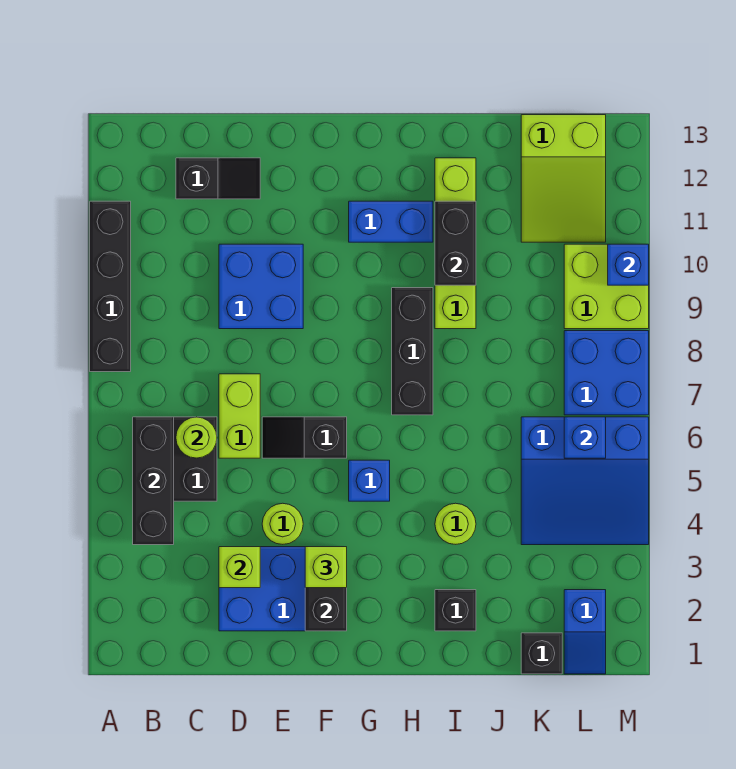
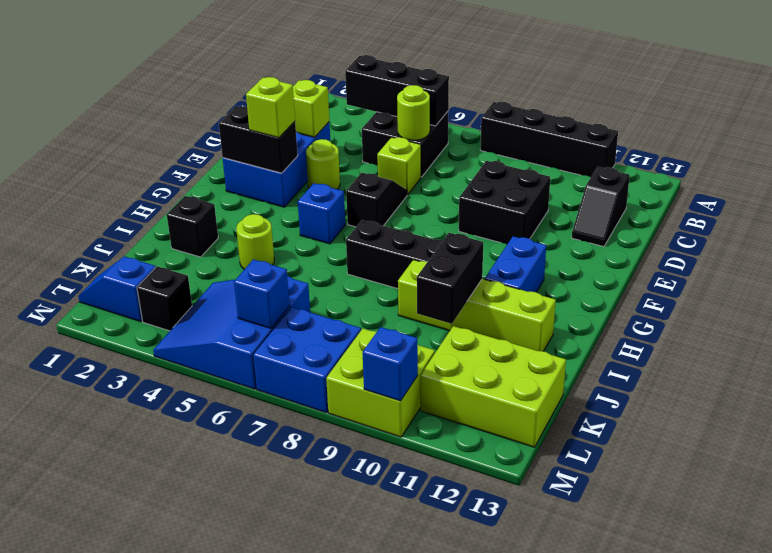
lime 1x2 brick [219,374,260,458] -> lime 1x1 brick [377,137,421,195]
blue 2x2 brick [219,244,303,329] -> black 2x2 brick [459,161,550,244]
black 1x2 brick [435,201,476,285] -> black 1x2 brick turned to [417,233,483,324]
black 1x1 brick [521,633,562,674] -> black 1x1 brick moved to [137,266,192,331]
lime 2x3 slope [521,115,606,242] -> lime 2x3 brick [420,326,566,447]

